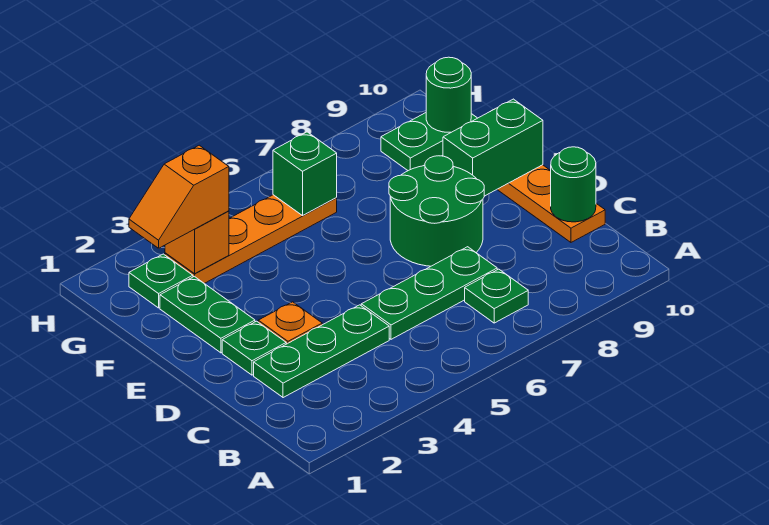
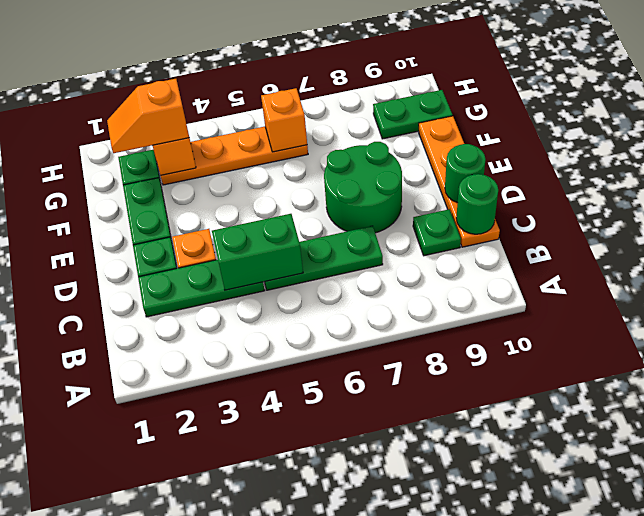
green 1x1 plate [465,269,528,323] -> green 1x1 plate moved to [413,209,461,256]
green 1x2 brick [443,99,543,196] -> green 1x2 brick moved to [212,214,303,290]
green 1x1 brick [273,132,337,216] -> orange 1x1 brick [261,88,307,152]
green 1x1 round brick [426,57,471,132] -> green 1x1 round brick moved to [445,144,486,203]

